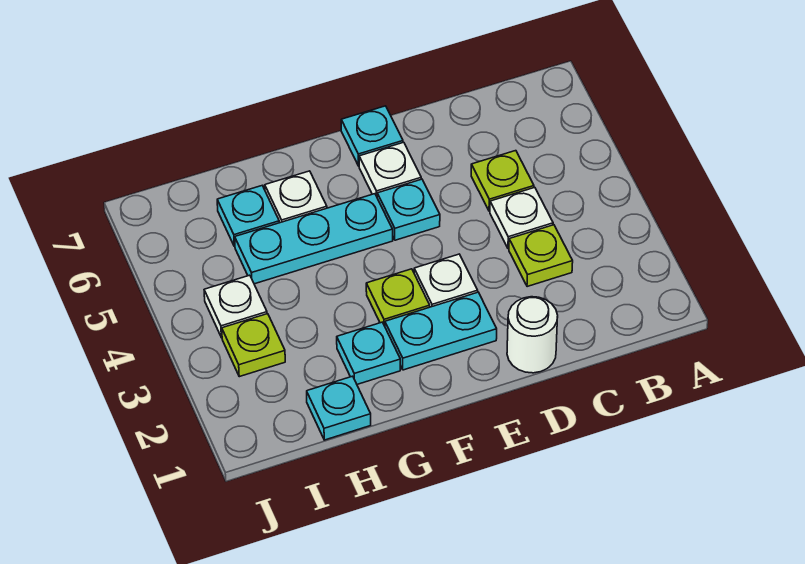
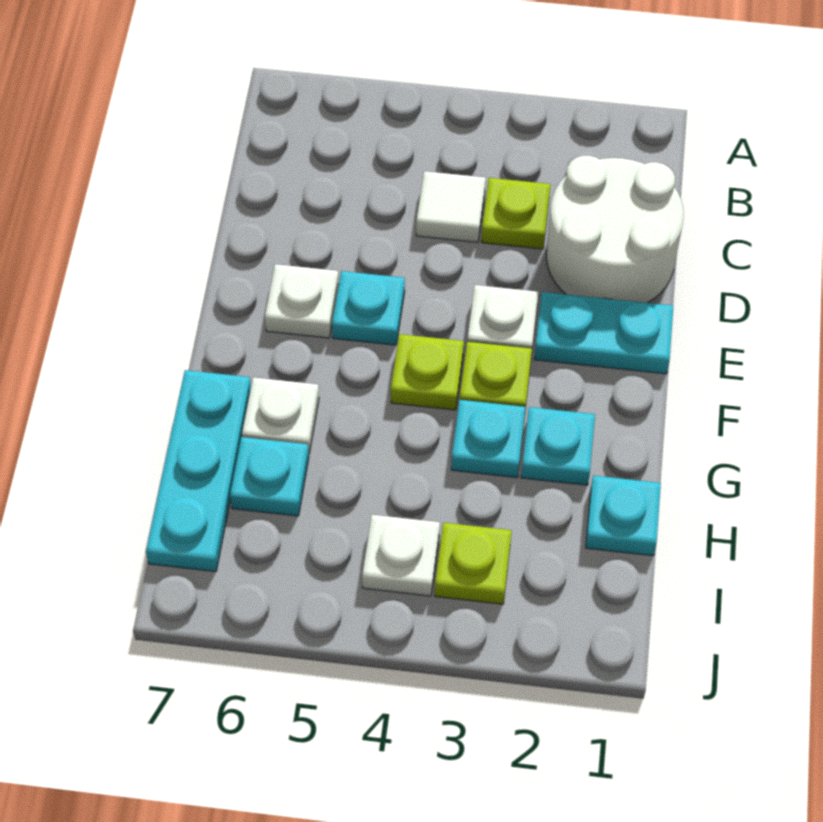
white 1x1 plate [490,187,553,249] -> white 1x1 tile [416,171,486,242]
lime 1x1 plate [471,151,534,211] -> lime 1x1 plate moved to [391,334,464,410]
white 1x1 round brick [507,297,558,373] -> white 2x2 round brick [546,156,684,303]
cyan 1x2 plate [385,292,497,370] -> cyan 1x2 plate turned to [534,292,673,374]
cyan 1x1 plate [341,106,403,166] -> cyan 1x1 plate moved to [451,400,525,477]
cyan 1x3 plate [235,194,393,284] -> cyan 1x3 plate moved to [146,370,251,572]

